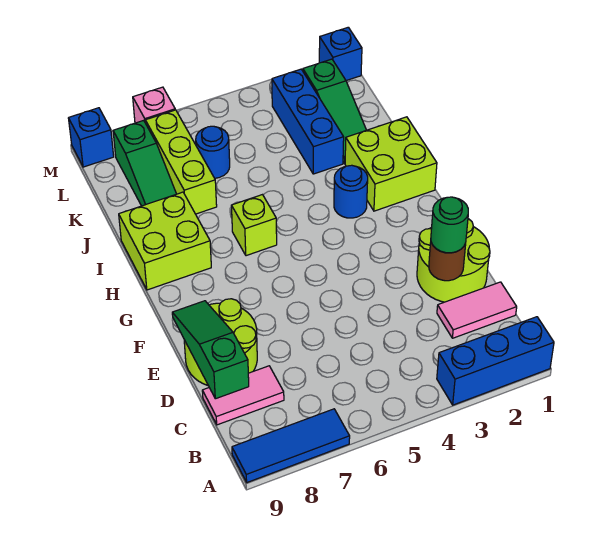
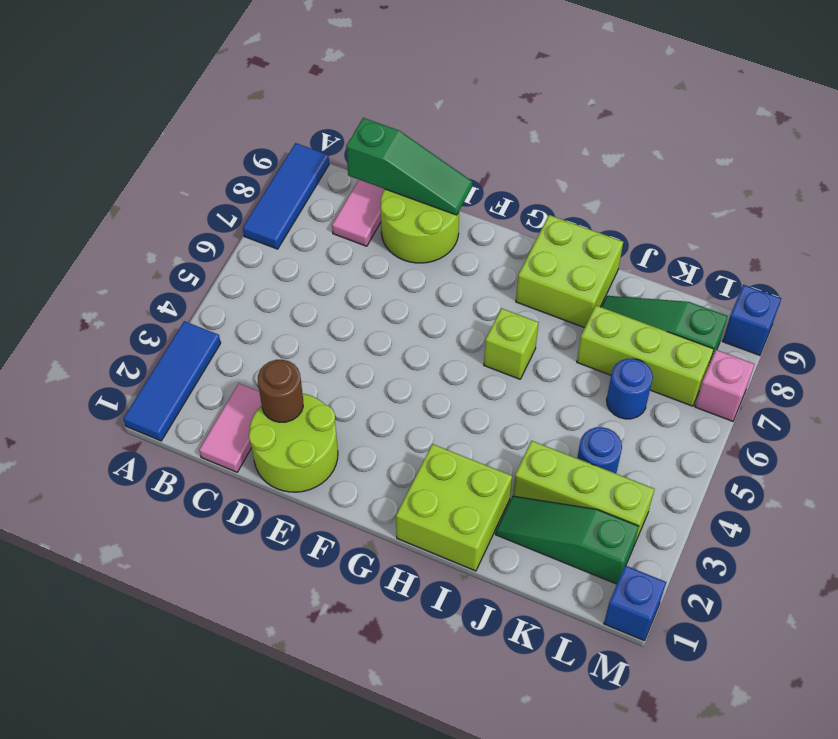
blue 1x3 brick [437,317,554,405] -> blue 1x3 tile [123,321,221,441]
green 1x1 round brick [431,197,468,253] -> none
blue 1x1 round brick [334,165,368,218] -> blue 1x1 round brick moved to [577,427,622,473]
blue 1x3 brick [272,69,344,174] -> lime 1x3 brick [513,441,654,545]

